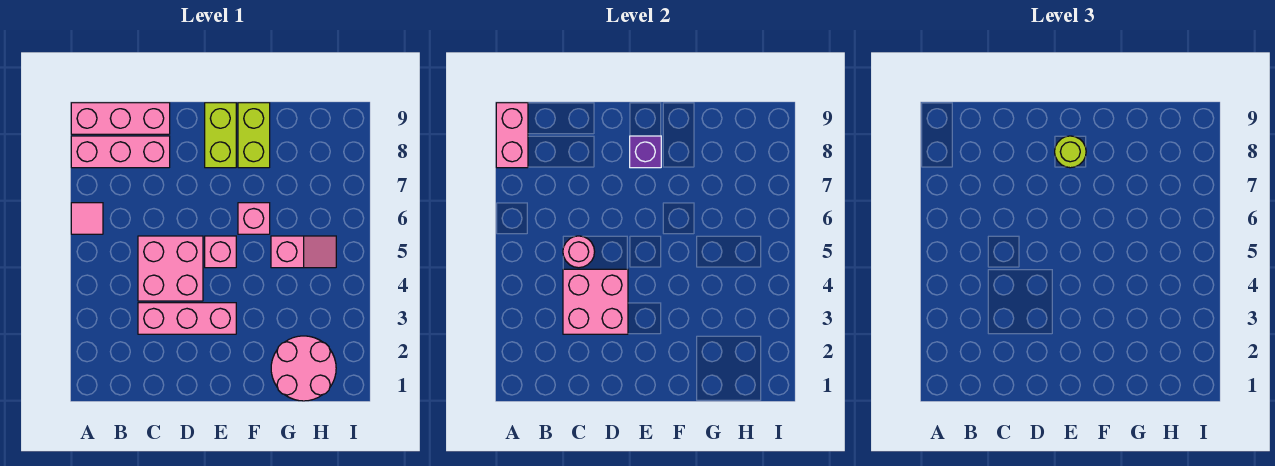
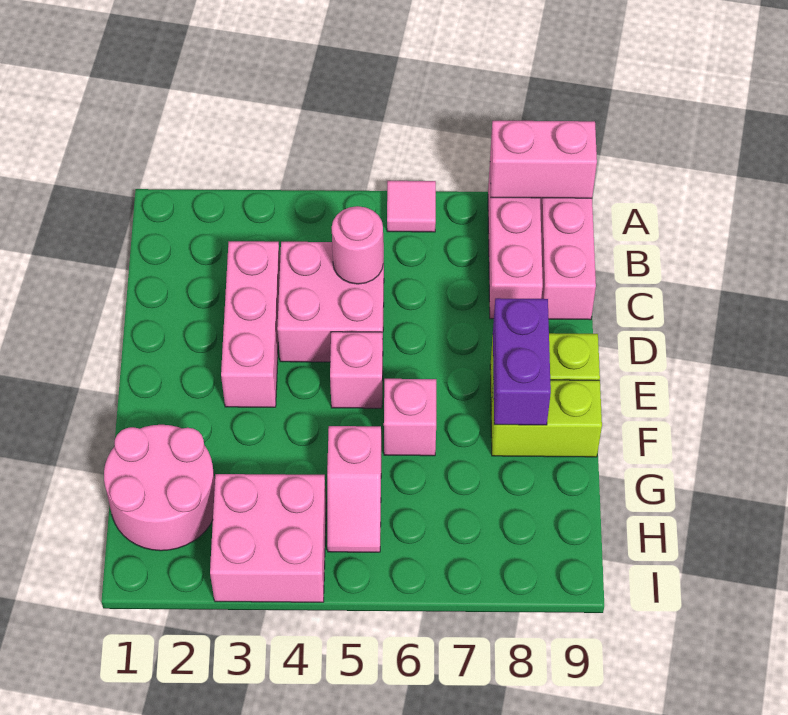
pink 2x2 brick [563,269,628,334] -> pink 2x2 brick moved to [210,474,326,602]
purple 1x1 brick [630,136,661,168] -> purple 1x2 brick [493,298,551,425]
lime 1x1 round brick [1055,136,1086,168] -> none

